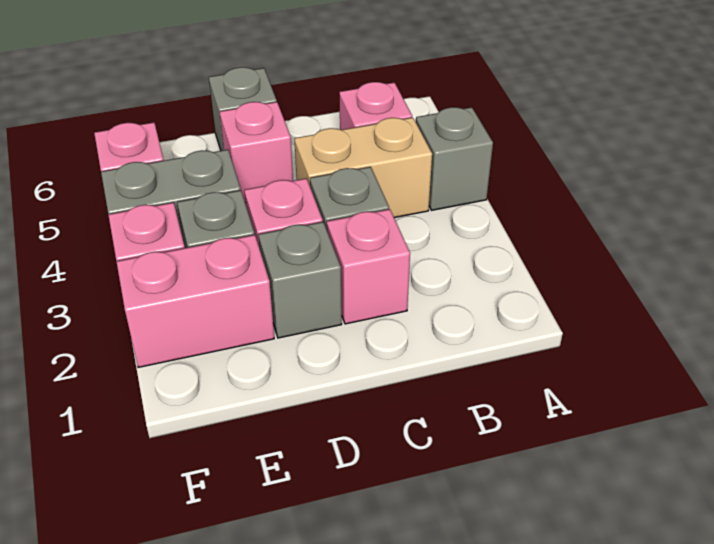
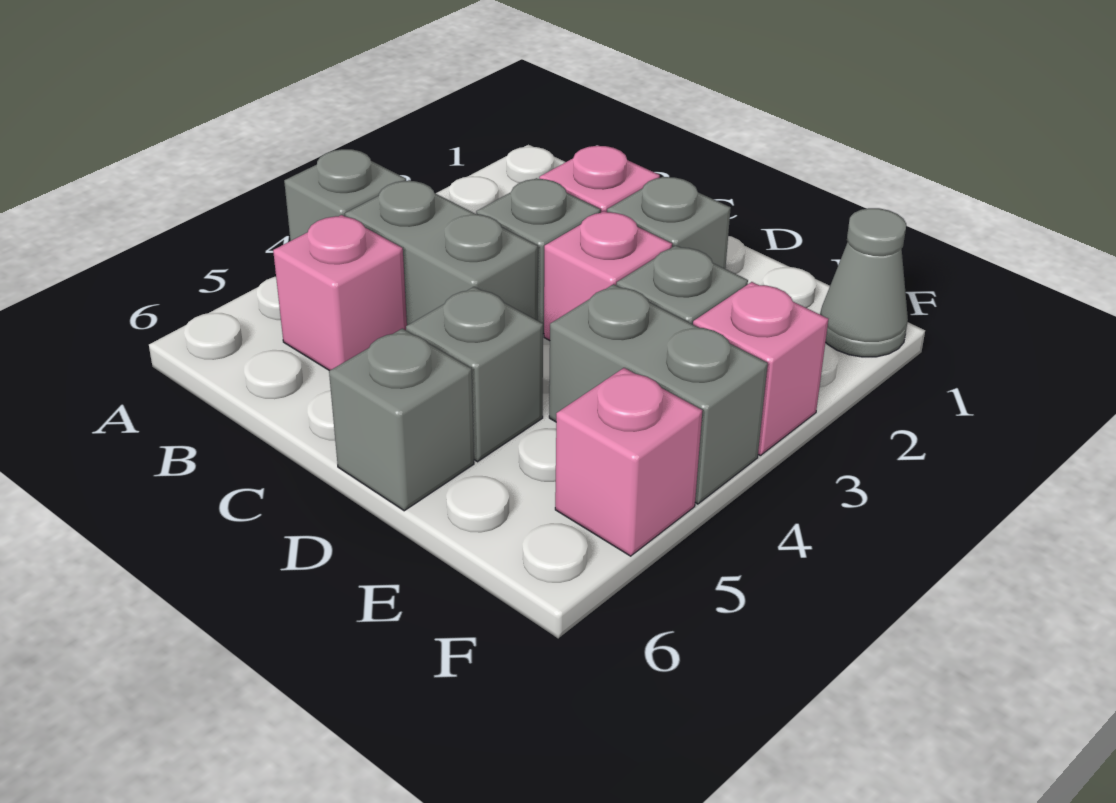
tan 1x2 brick [294,117,432,218] -> grey 1x2 brick [345,180,538,325]
pink 1x1 brick [220,102,293,203] -> grey 1x1 brick [406,287,543,462]
pink 1x2 brick [116,235,274,367] -> none
none -> grey 1x1 cone [820,208,908,357]

